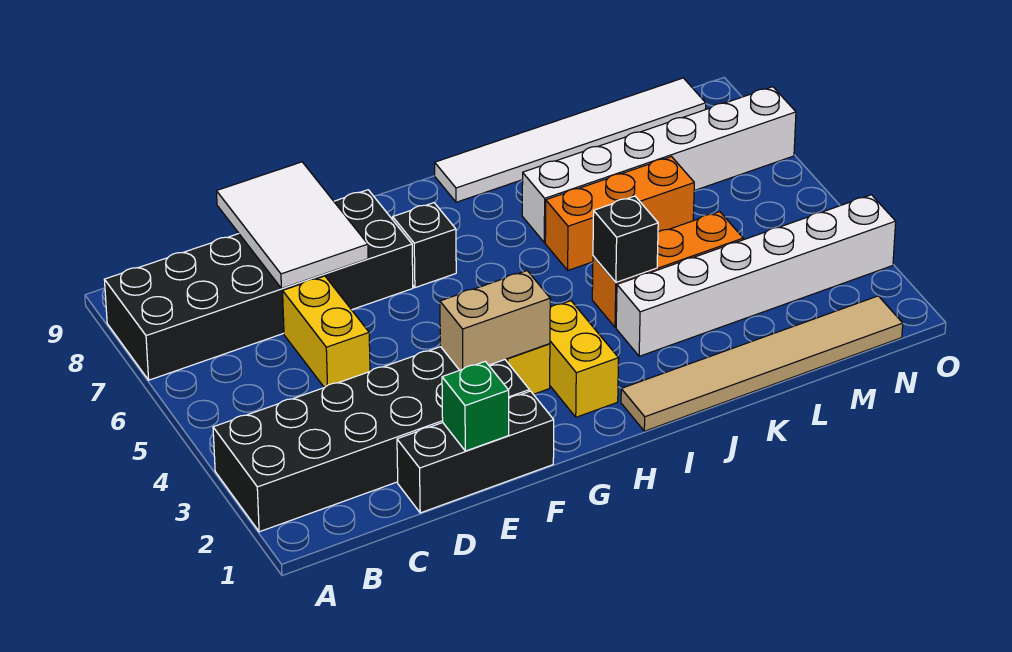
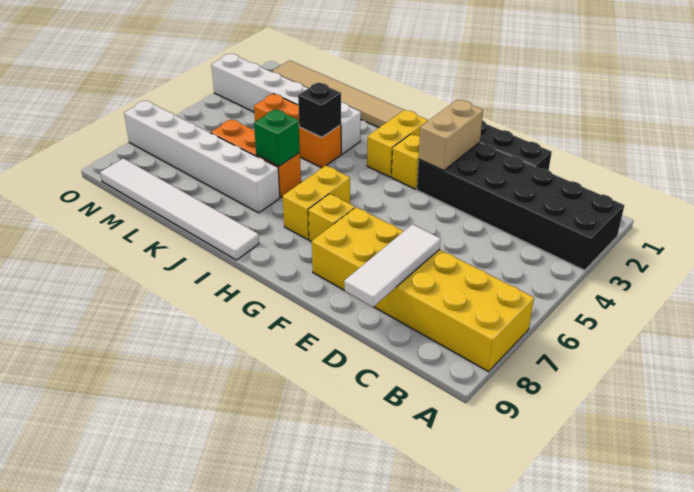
black 2x6 brick [104,190,413,380] -> yellow 2x6 brick [312,207,534,372]
yellow 1x2 brick [283,276,370,388] -> yellow 1x2 brick moved to [283,165,350,240]
white 2x3 tile [216,162,368,289] -> white 1x3 tile [344,224,441,307]
green 1x1 brick [442,361,509,451] -> green 1x1 brick moved to [254,109,300,166]
tan 1x2 brick [440,271,550,370] -> tan 1x2 brick turned to [419,99,483,171]
black 1x1 brick [393,203,456,288] -> yellow 1x1 brick [308,194,355,242]

